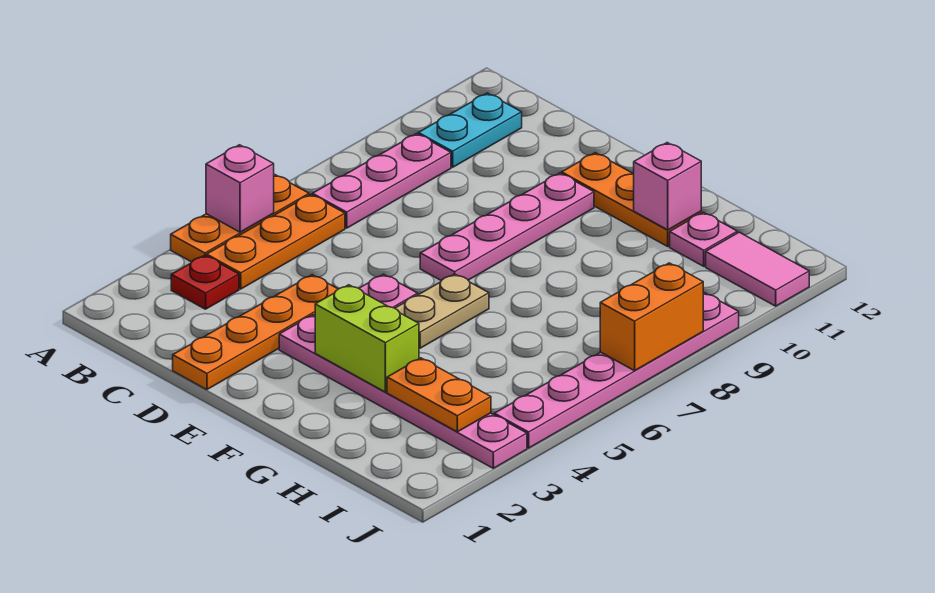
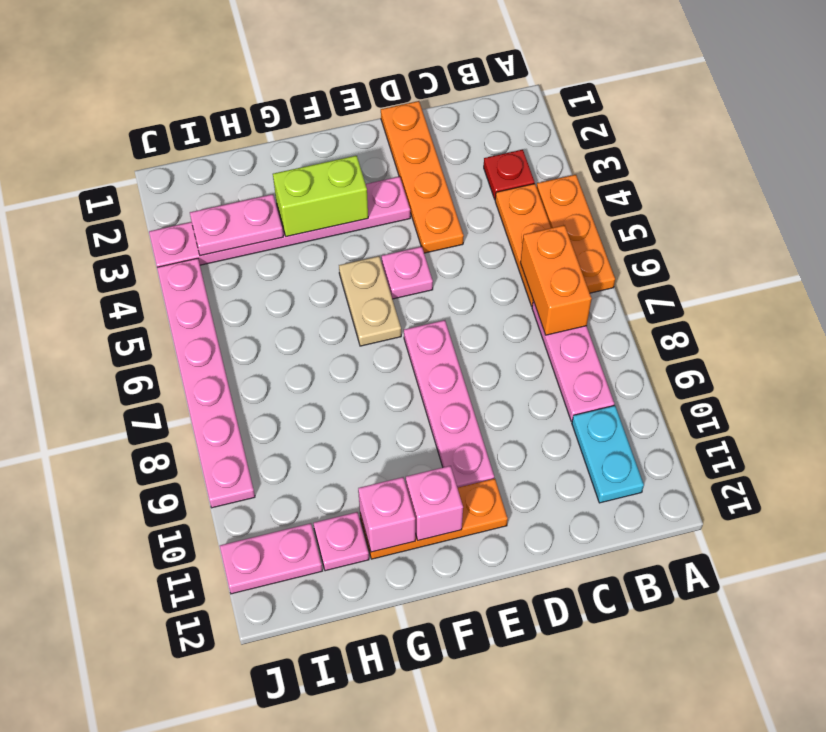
pink 1x1 brick [206,145,274,232] -> pink 1x1 brick moved to [406,466,463,540]
orange 1x2 plate [387,358,491,432] -> pink 1x2 plate [190,194,283,256]
pink 1x2 tile [706,232,809,306] -> pink 1x2 plate [220,523,322,594]
orange 1x2 brick [600,263,703,371] -> orange 1x2 brick moved to [521,225,592,335]

